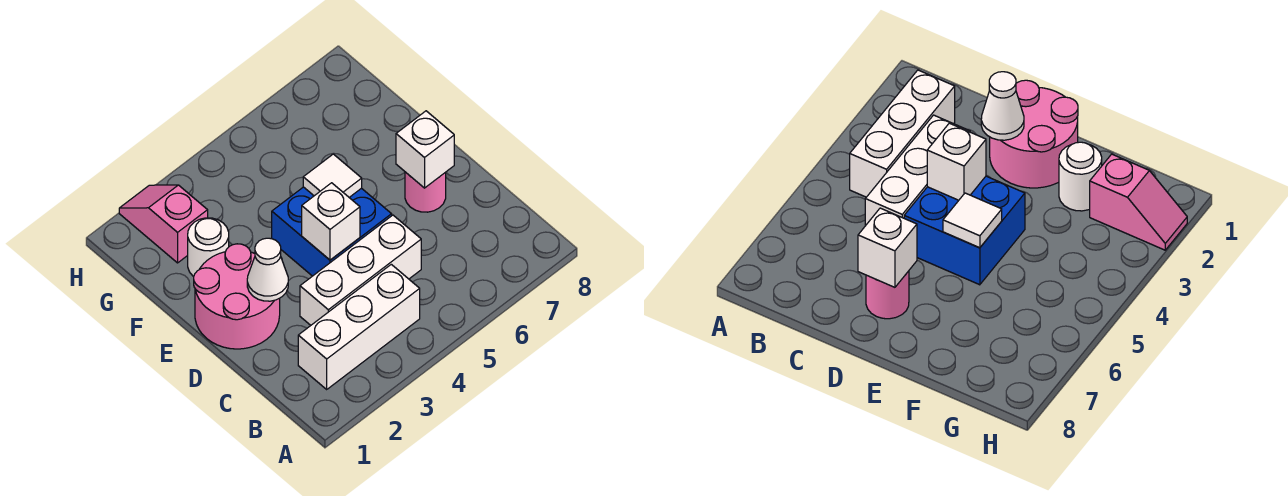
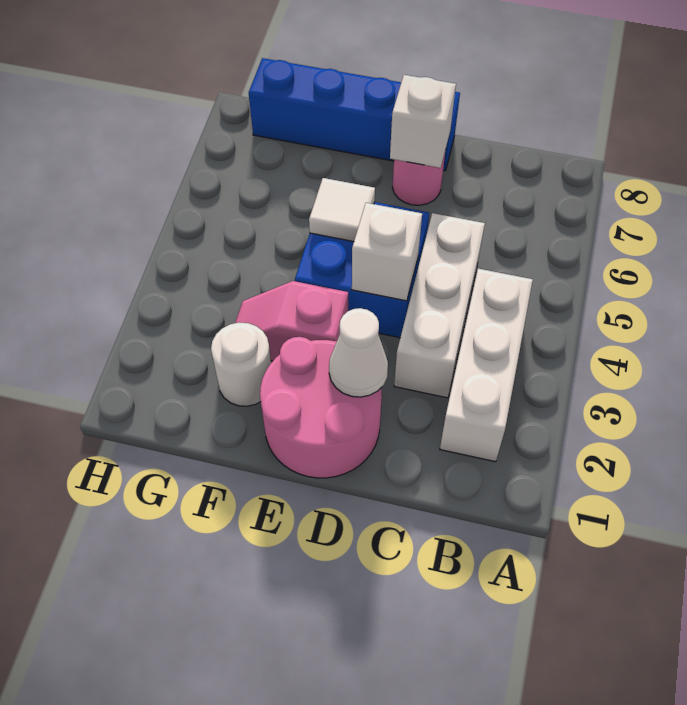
none -> blue 1x4 brick [249,58,460,171]
pink 1x2 slope [119,185,208,263] -> pink 1x2 slope moved to [235,281,348,361]

